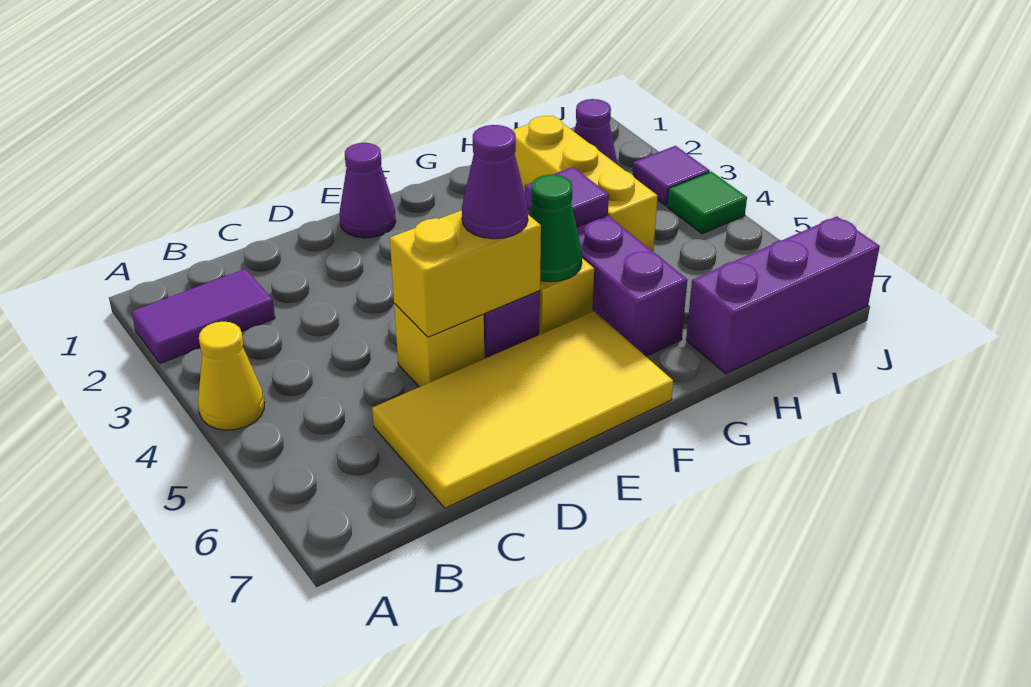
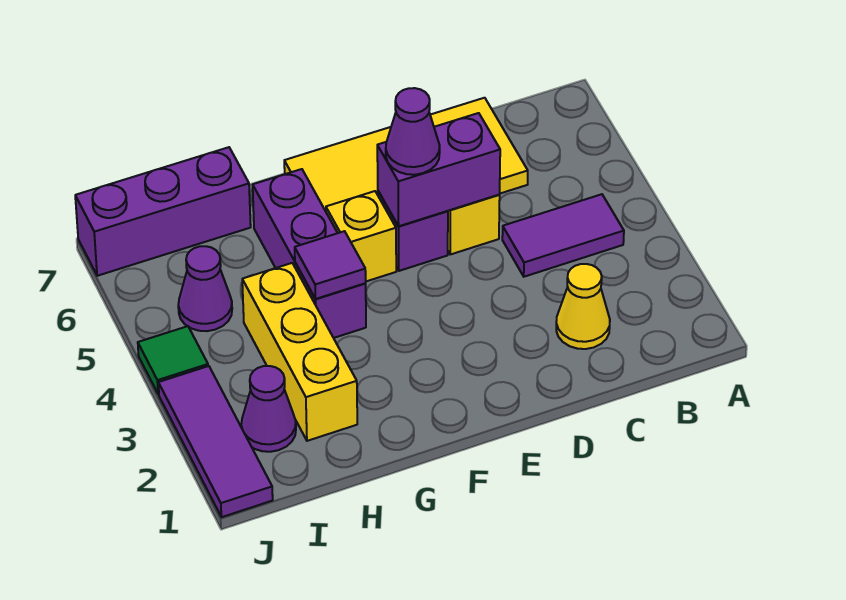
purple 1x2 tile [131,269,275,363] -> purple 1x2 tile moved to [502,194,624,277]
yellow 1x1 cone [198,322,265,430] -> yellow 1x1 cone moved to [556,264,610,349]
yellow 1x2 brick [390,210,541,337] -> purple 1x2 brick [377,113,500,226]
purple 1x1 cone [340,143,396,238] -> purple 1x1 cone moved to [178,246,232,331]
green 1x1 cone [529,175,582,282] -> none
purple 1x1 tile [632,146,710,206] -> purple 1x3 tile [158,366,273,517]

